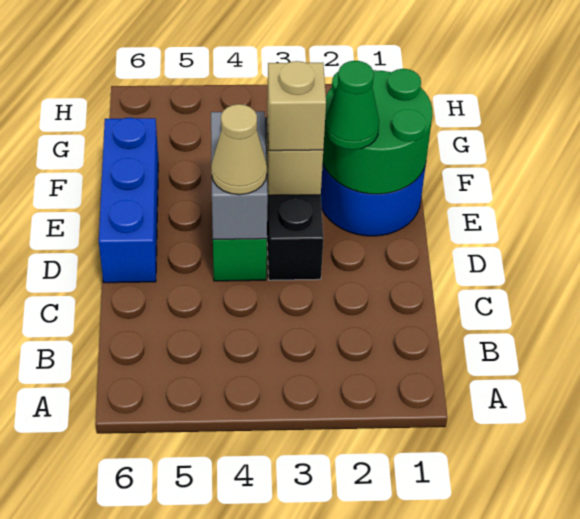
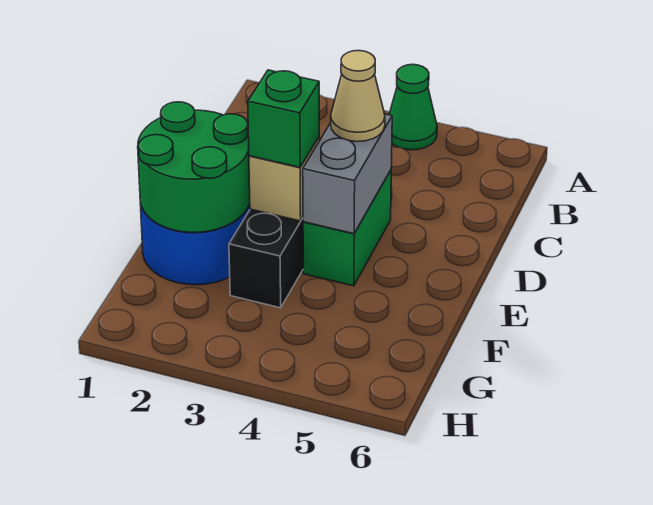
blue 1x3 brick [99,118,158,283] -> none
green 1x1 cone [325,61,379,150] -> green 1x1 cone moved to [389,64,437,150]
tan 1x1 brick [267,61,326,151] -> green 1x1 brick [248,70,319,167]

